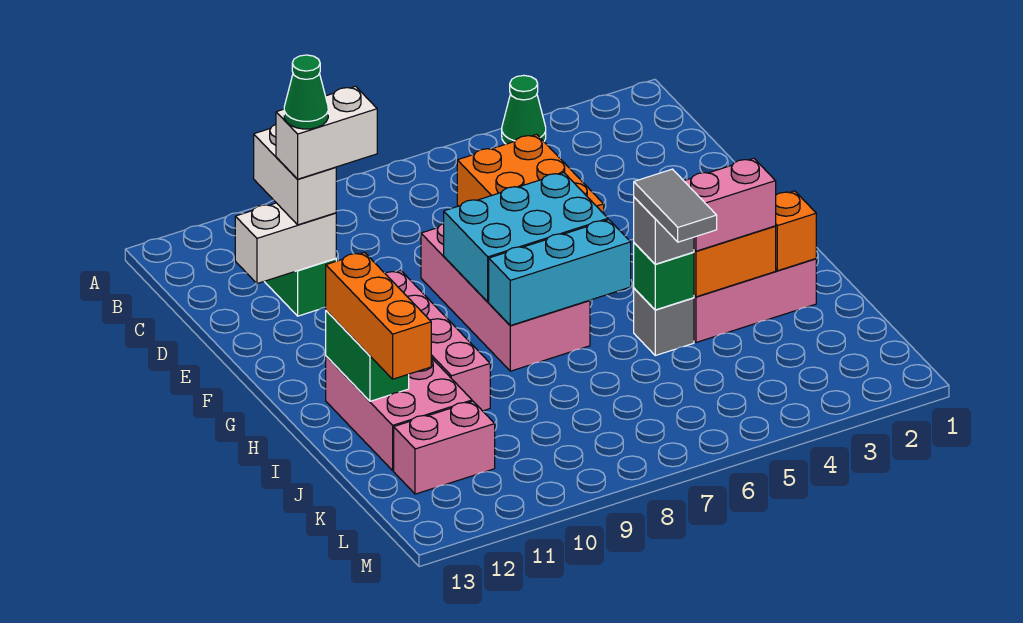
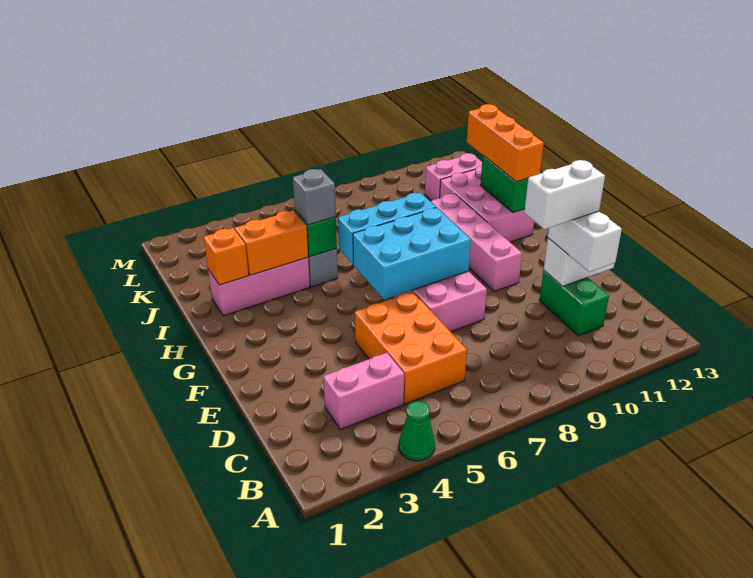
green 1x1 cone [284,55,328,129] -> none
pink 1x2 brick [684,158,776,251] -> pink 1x2 brick moved to [323,353,404,429]
grey 1x2 tile [634,169,717,242] -> none

